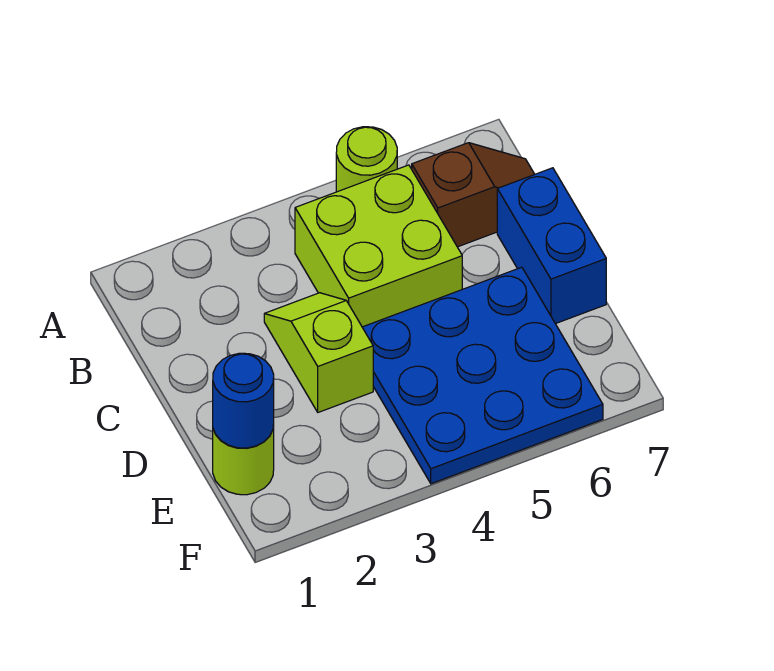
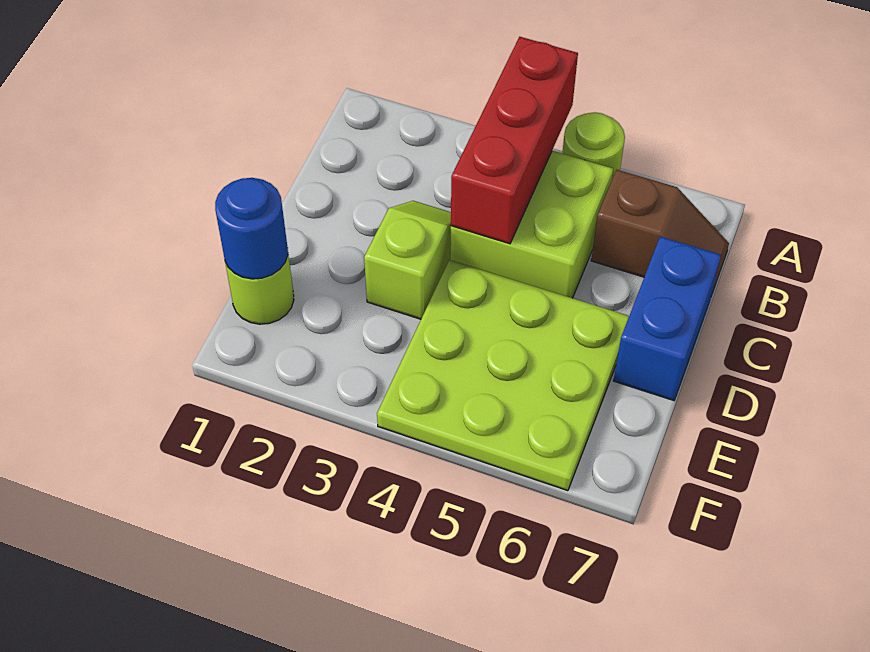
none -> red 1x3 brick [451,37,578,244]
blue 3x3 plate [362,267,603,484] -> lime 3x3 plate [377,260,629,491]

